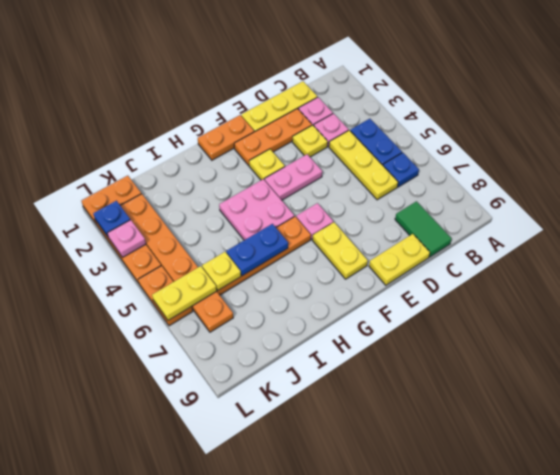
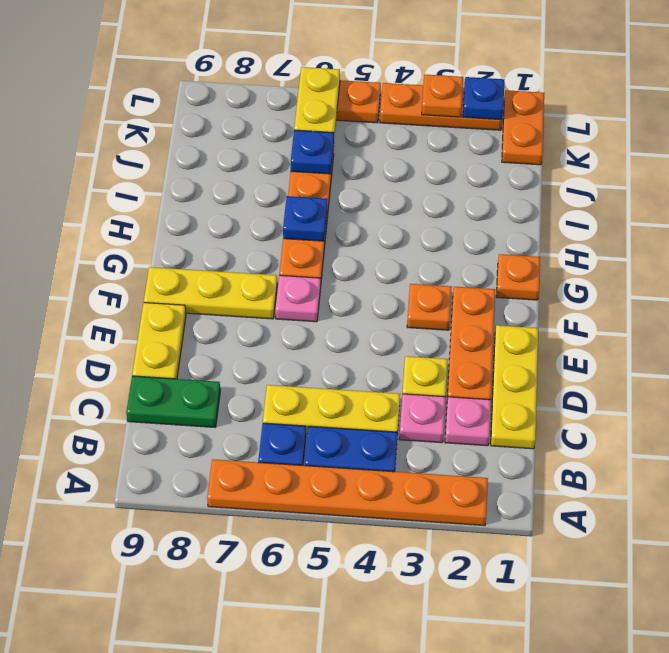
green 1x2 tile [395,201,452,257] -> green 1x2 plate [126,376,220,427]
pink 1x2 plate [265,154,322,200] -> none
orange 1x2 plate [198,115,254,160] -> orange 1x1 plate [496,254,540,300]
yellow 1x1 plate [249,149,285,180] -> orange 1x1 plate [407,284,452,330]
yellow 1x2 plate [312,222,368,279] -> yellow 1x3 plate [144,267,277,319]
pink 2x2 plate [219,179,294,240] -> none
blue 1x2 plate [226,224,288,276] -> blue 1x1 plate [283,196,327,241]
yellow 1x1 plate [202,252,241,290] -> blue 1x1 plate [291,130,334,174]
orange 1x6 plate [120,194,233,332] -> orange 1x6 plate moved to [207,459,488,526]
pink 1x1 plate [108,220,146,257] -> orange 1x1 plate [422,75,463,117]

